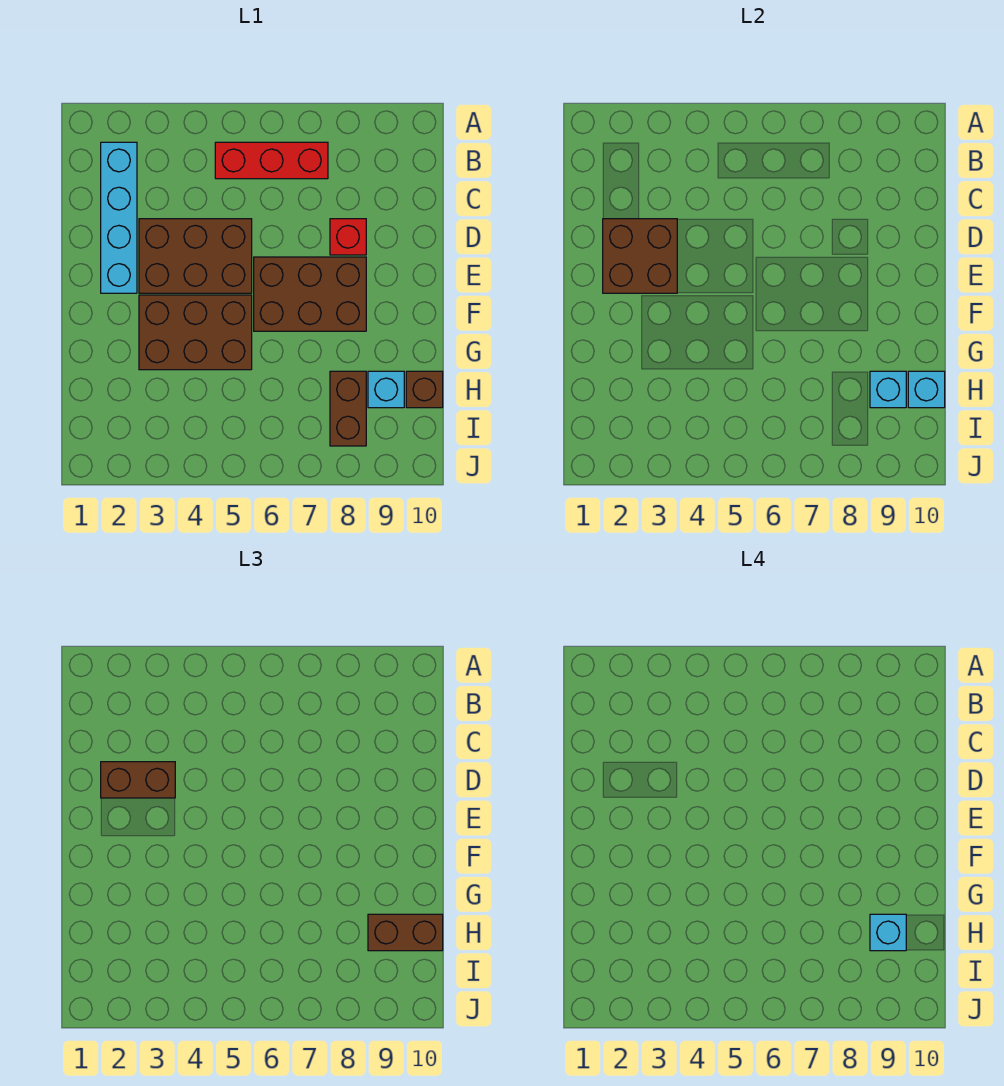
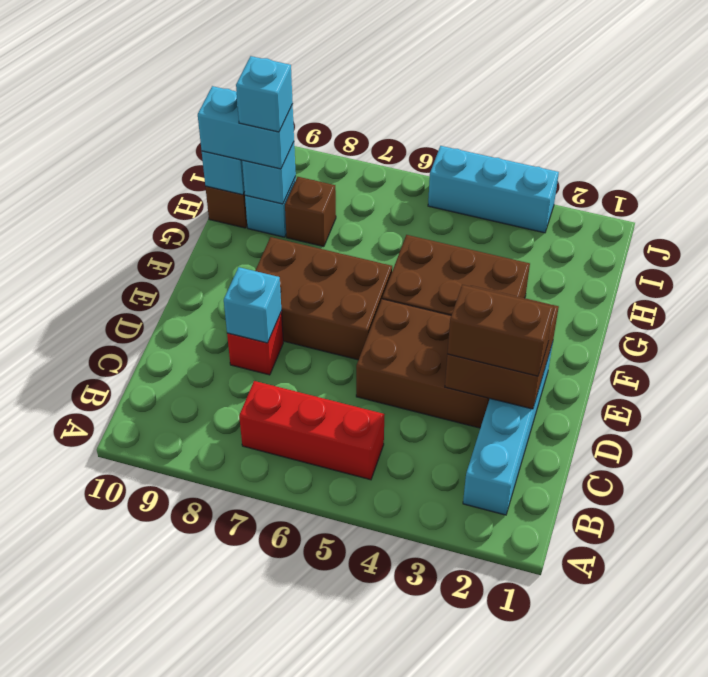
none -> cyan 1x1 brick [224,267,281,343]
brown 1x2 brick [330,371,366,446] -> brown 1x1 brick [285,177,336,247]
brown 1x2 brick [368,914,443,951] -> cyan 1x2 brick [198,86,294,169]
none -> cyan 1x3 brick [428,146,559,233]

